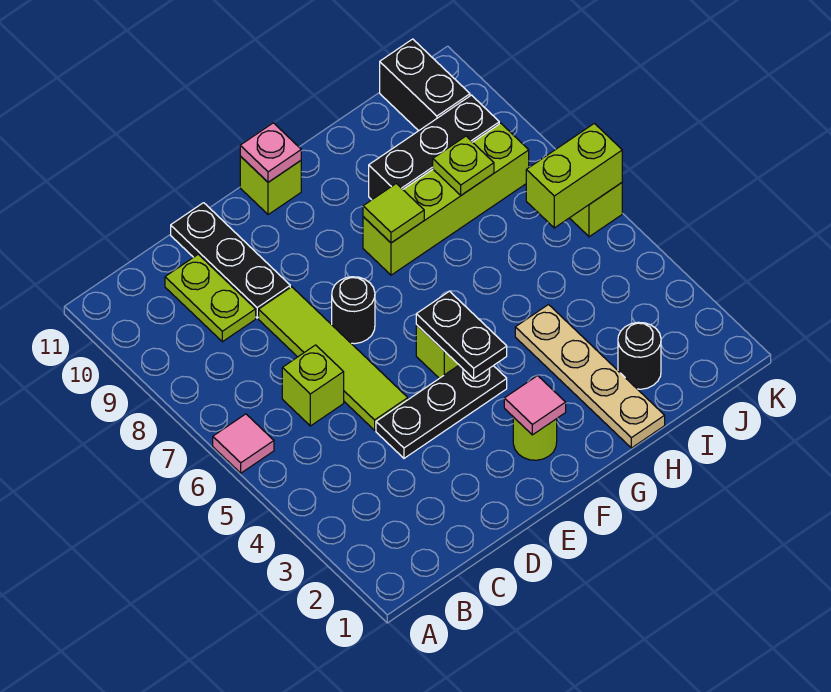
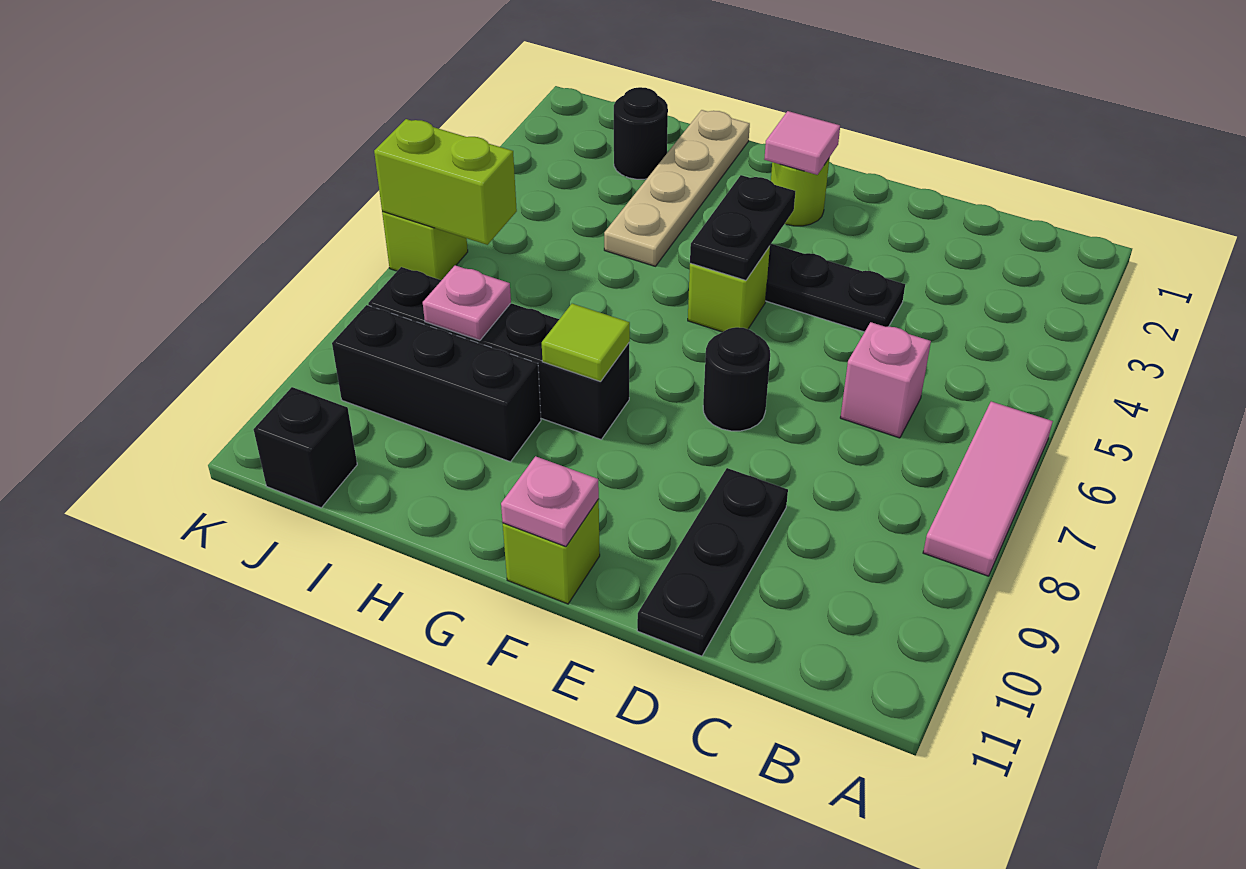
pink 1x1 tile [213,414,274,473] -> pink 1x3 tile [923,402,1053,576]
lime 1x1 brick [282,345,344,426] -> pink 1x1 brick [840,322,931,438]
lime 1x2 plate [165,254,256,342] -> none
lime 1x4 tile [259,287,408,430] -> none
lime 1x4 brick [363,123,529,275] -> black 1x4 brick [368,267,629,439]
lime 1x1 plate [433,136,494,195] -> pink 1x1 plate [423,265,511,340]
black 1x2 brick [380,39,470,131] -> black 1x1 brick [254,387,357,508]

